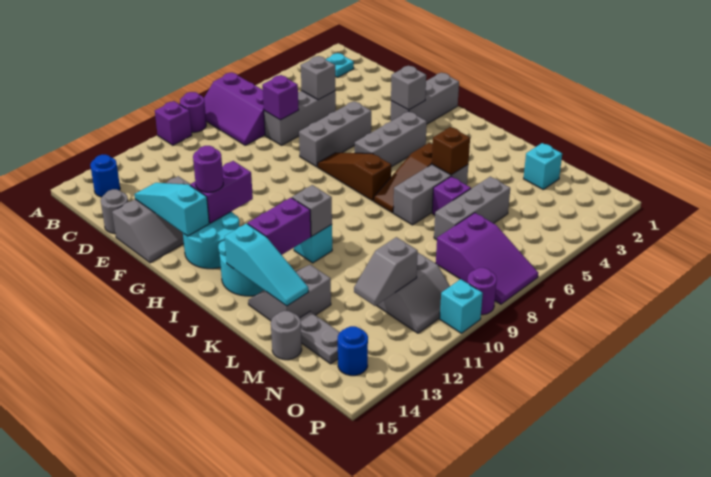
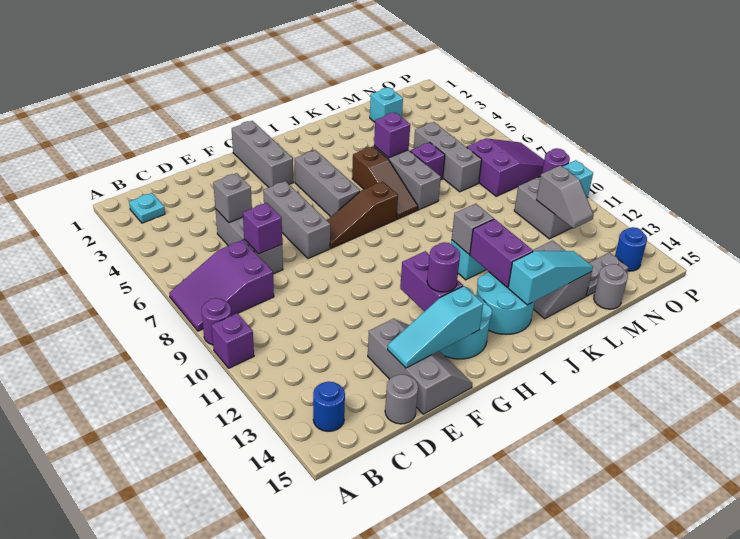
purple 2x3 slope [204,73,265,145] -> purple 2x3 slope turned to [169,240,274,331]
grey 1x1 brick [391,66,426,110] -> none
brown 1x1 brick [432,127,470,175] -> purple 1x1 brick [374,112,410,158]

